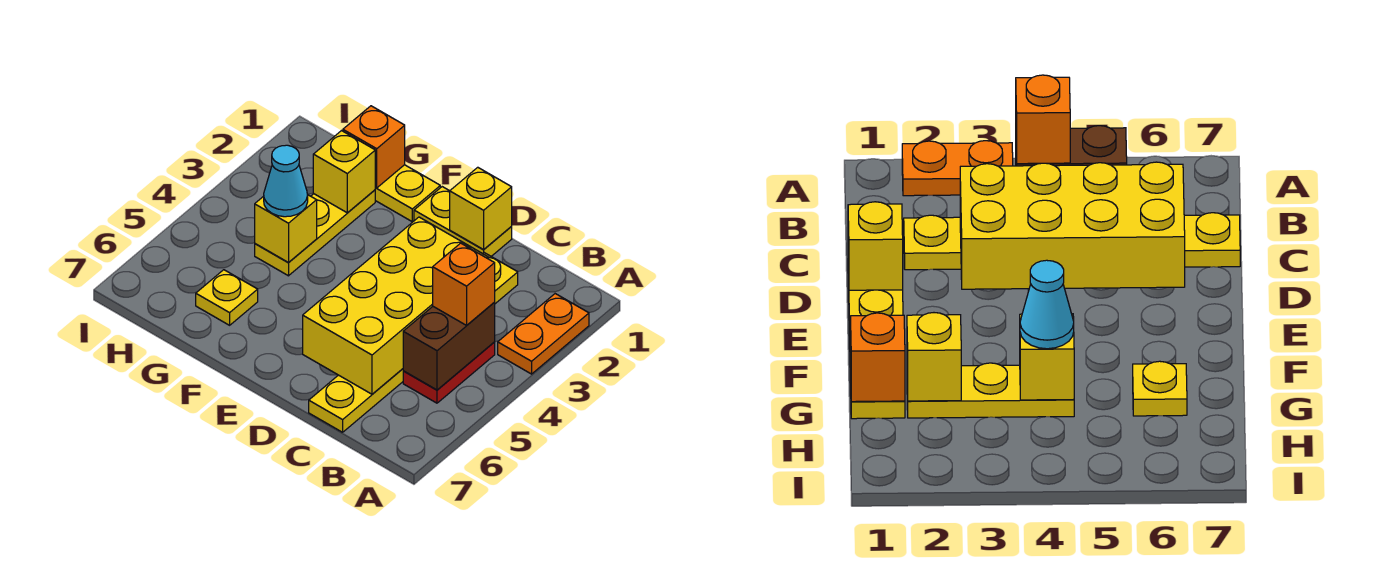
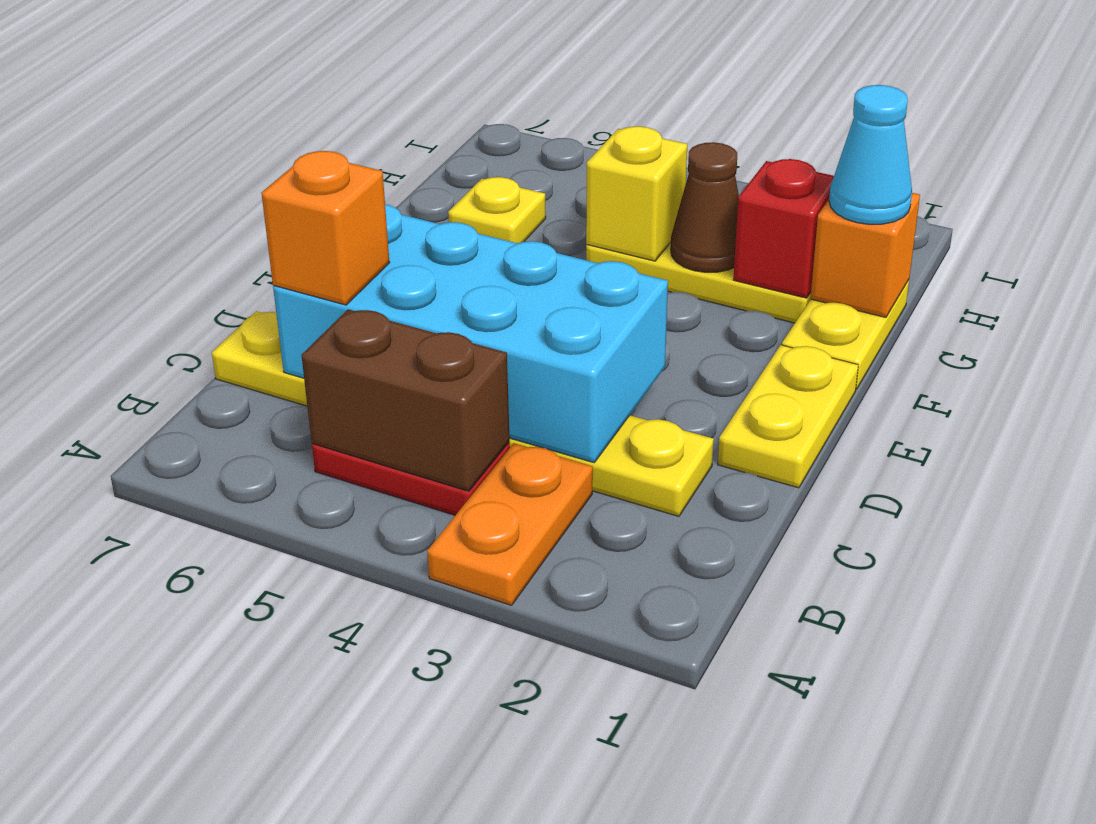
orange 1x2 plate [498,294,589,374] -> orange 1x2 plate turned to [427,443,593,605]
orange 1x1 brick [433,243,495,325] -> orange 1x1 brick moved to [262,151,390,305]
yellow 2x4 brick [303,217,488,394] -> cyan 2x4 brick [273,204,668,463]
yellow 1x1 brick [450,167,512,249] -> none
yellow 1x1 brick [313,131,375,213] -> red 1x1 brick [733,159,834,298]
none -> brown 1x1 cone [671,142,739,272]
cyan 1x1 cone [264,145,308,217] -> cyan 1x1 cone moved to [829,85,912,224]

